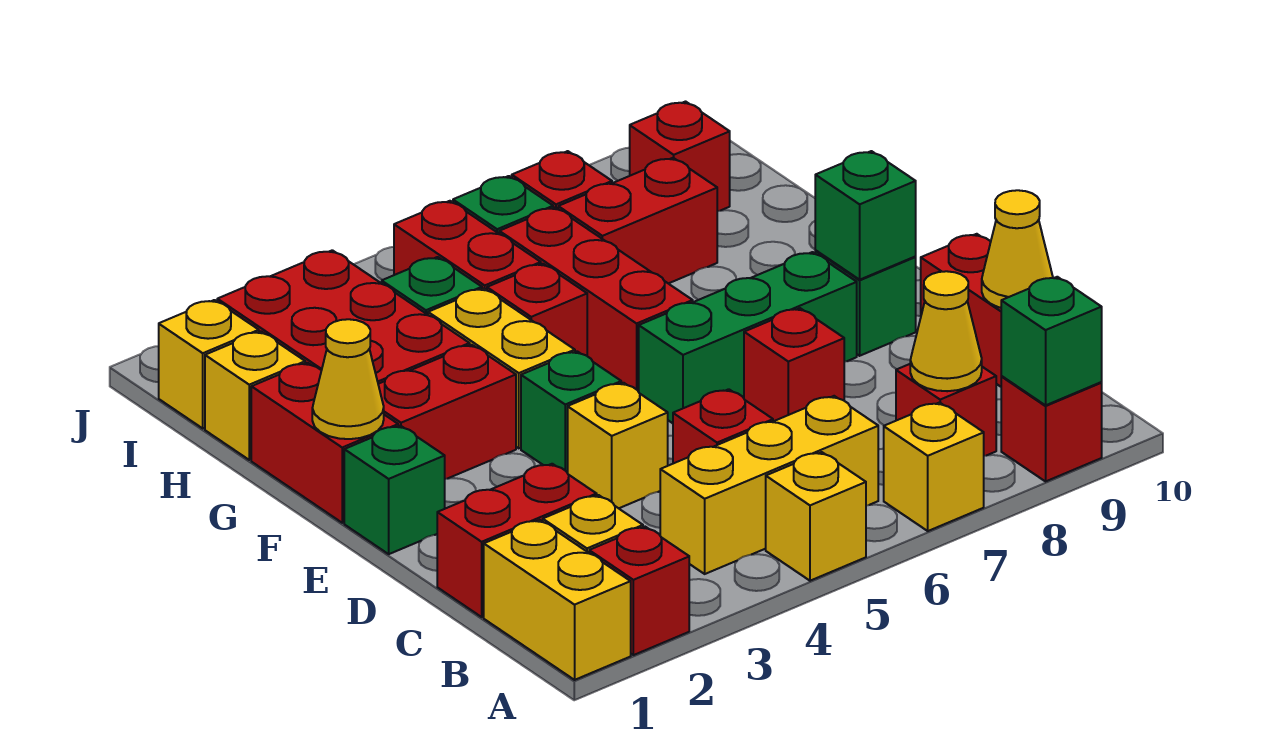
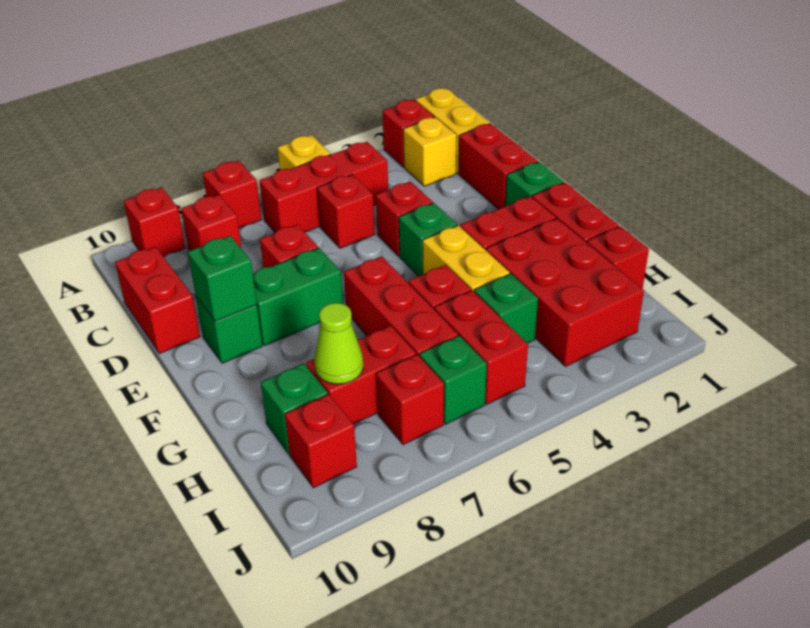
yellow 1x1 brick [884,403,984,531] -> red 1x1 brick [203,161,261,228]
green 1x1 brick [1001,277,1102,405] -> green 1x1 brick moved to [261,363,328,454]
yellow 1x3 brick [660,396,878,574] -> red 1x3 brick [259,142,388,232]
yellow 1x1 cone [910,271,982,391] -> none
red 1x2 brick [437,464,597,617] -> red 1x2 brick turned to [458,123,538,209]
yellow 1x1 cone [982,190,1053,308] -> none
yellow 1x1 brick [568,383,668,508] -> red 1x1 brick [376,182,433,256]
green 1x3 brick [639,252,857,423] -> green 1x2 brick [253,248,343,346]
yellow 1x1 cone [312,319,384,439] -> none
yellow 1x1 brick [205,331,305,460] -> red 1x1 brick [587,226,649,289]
none -> lime 1x1 cone [314,303,363,384]
yellow 1x1 brick [159,300,259,428] -> none

